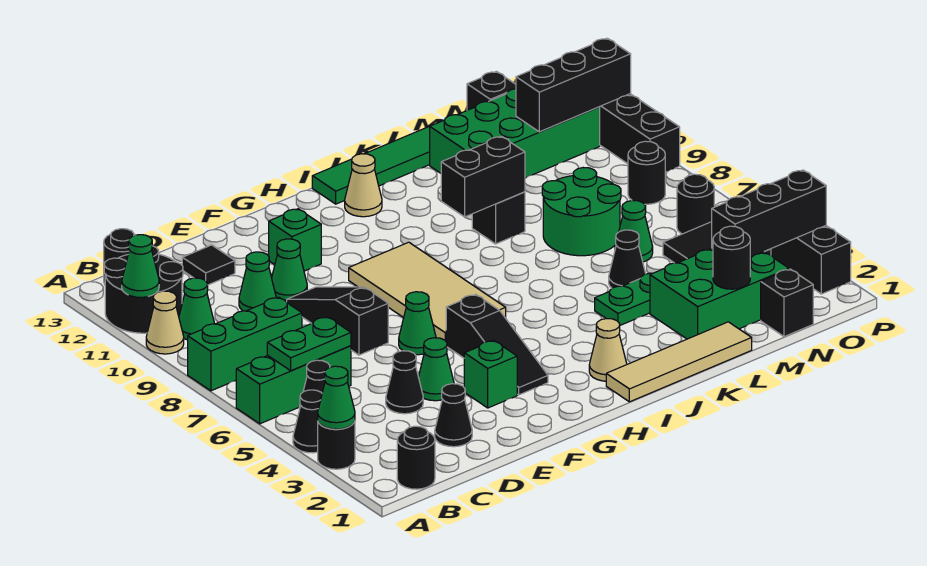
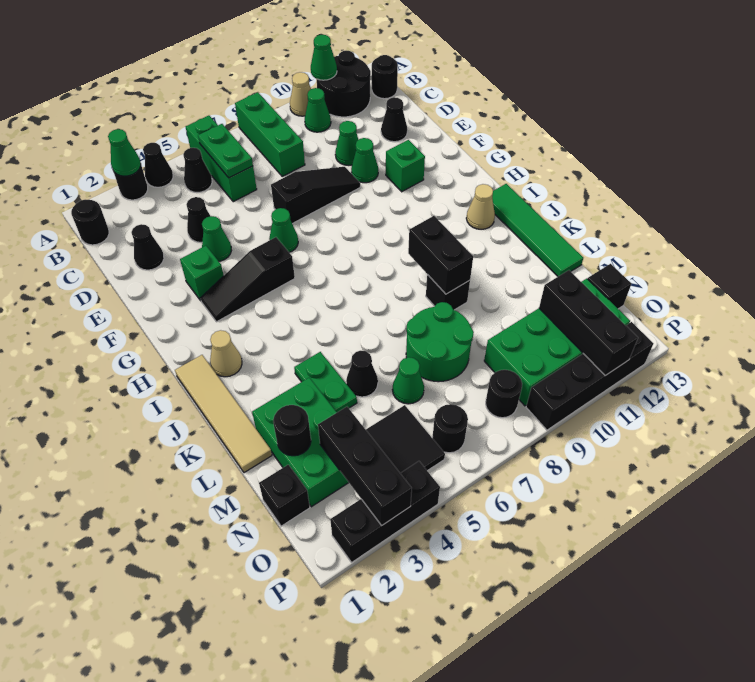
black 1x1 tile [182,245,235,285] -> black 1x1 cone [381,97,407,142]
tan 2x4 tile [349,242,506,341] -> none
green 2x4 brick [430,89,600,178] -> green 2x4 brick turned to [484,279,630,406]

